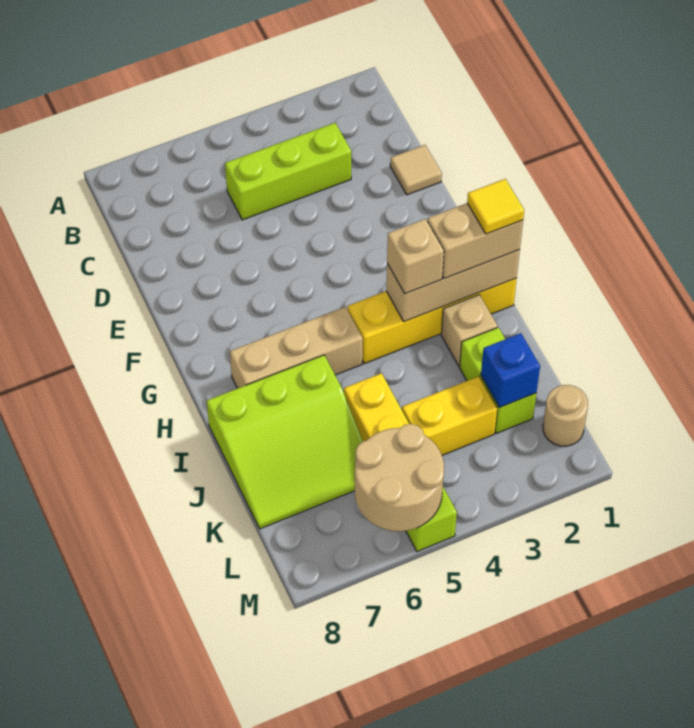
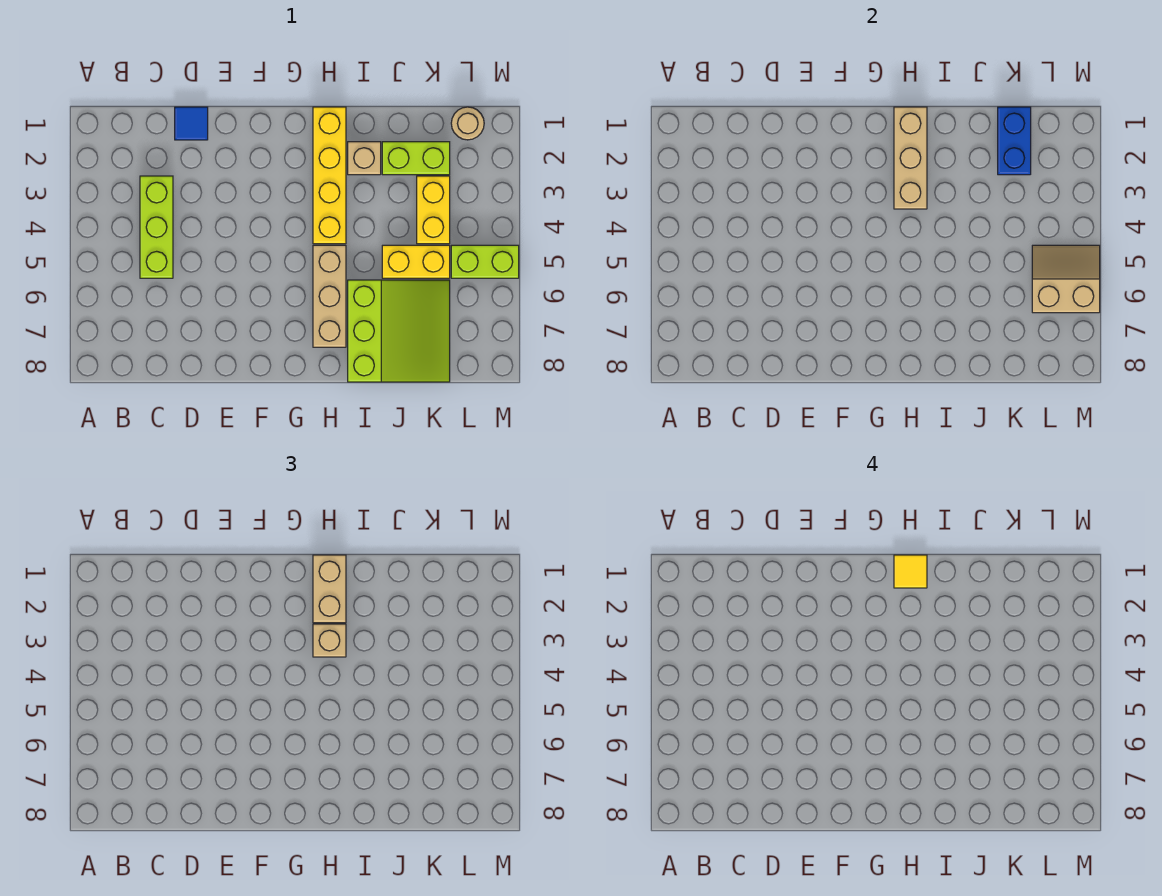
tan 1x1 tile [390,145,442,195] -> blue 1x1 tile [175,107,208,140]
blue 1x1 brick [481,333,540,408] -> blue 1x2 brick [998,107,1031,175]
tan 2x2 round brick [355,424,444,531] -> tan 2x2 slope [1032,245,1100,313]

